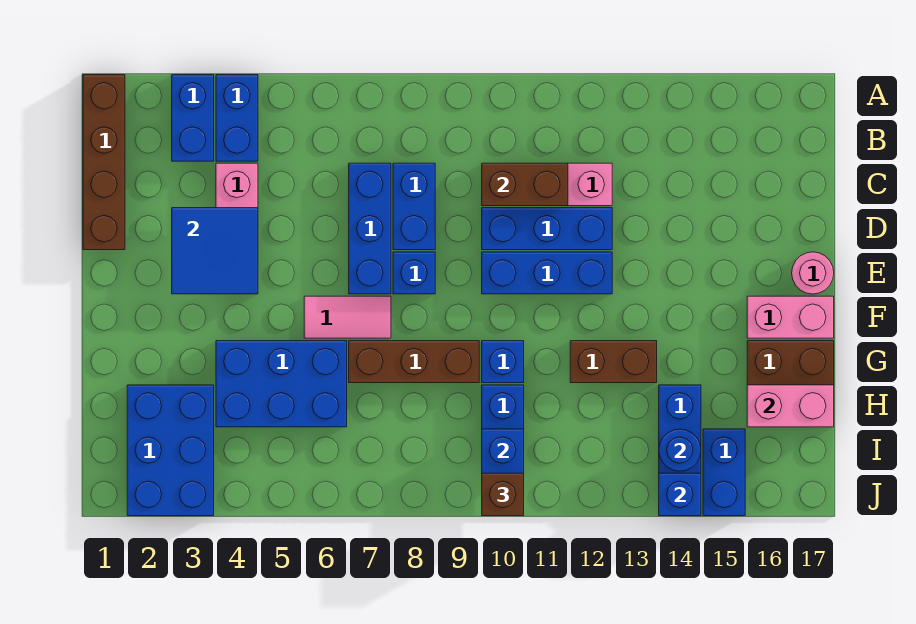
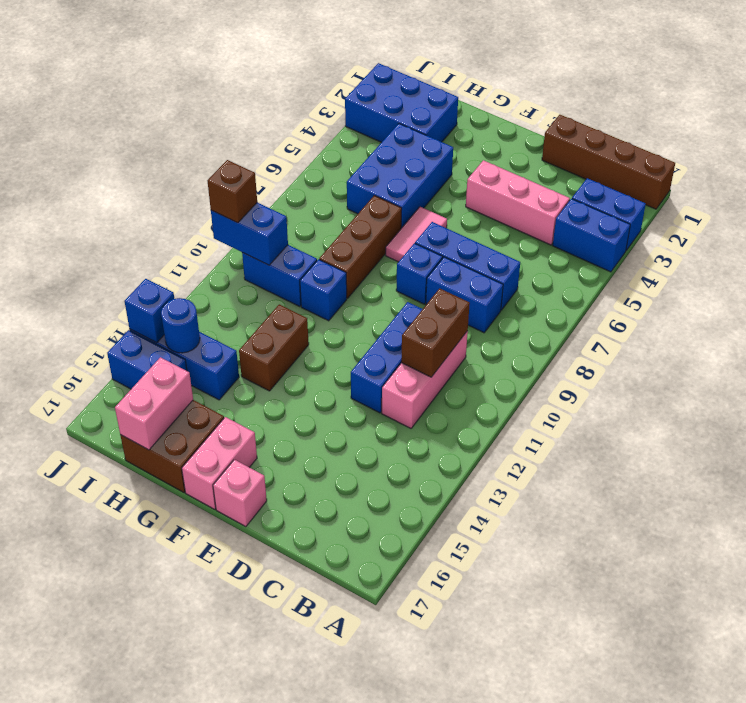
blue 2x2 tile [172,208,258,294] -> none
blue 1x3 brick [482,252,612,294] -> none
pink 1x1 round brick [792,252,834,294] -> pink 1x1 brick [213,460,267,527]

